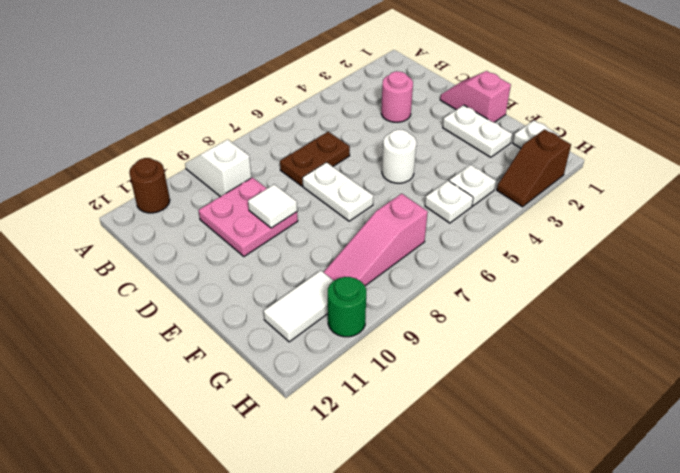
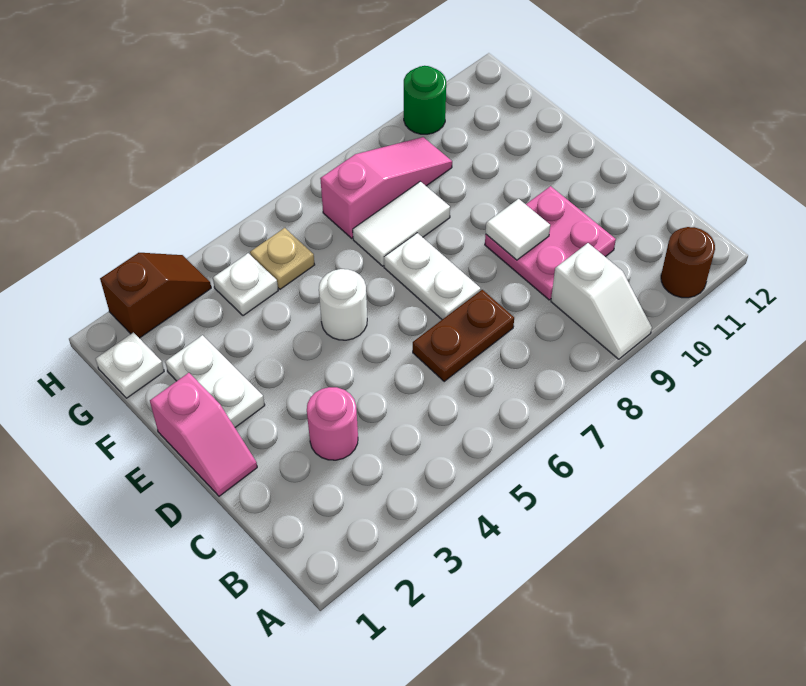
white 1x1 plate [425,181,473,223] -> tan 1x1 plate [250,228,315,289]
white 1x2 tile [264,270,334,342] -> white 1x2 tile moved to [353,181,450,266]

